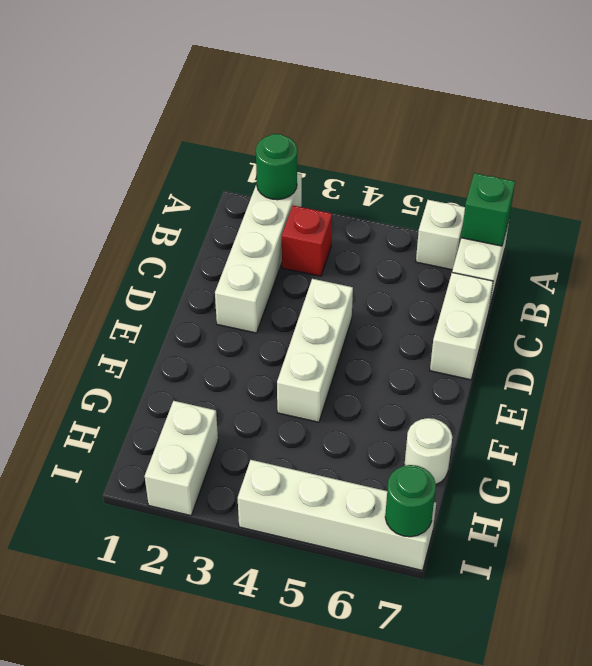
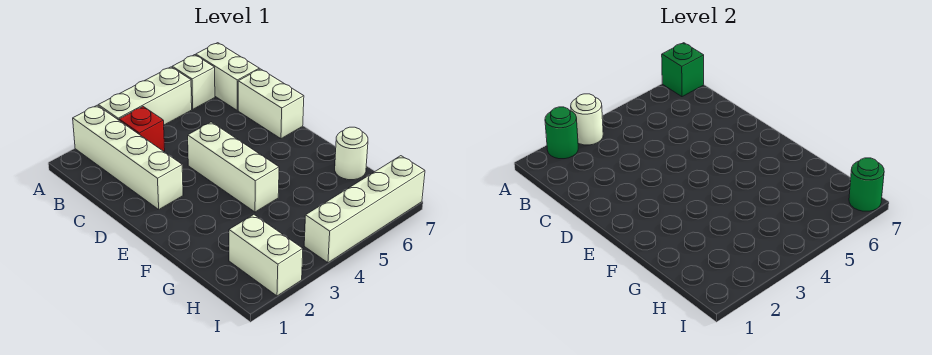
none -> white 1x3 brick [98,67,192,125]
none -> white 1x1 round brick [571,94,603,145]

